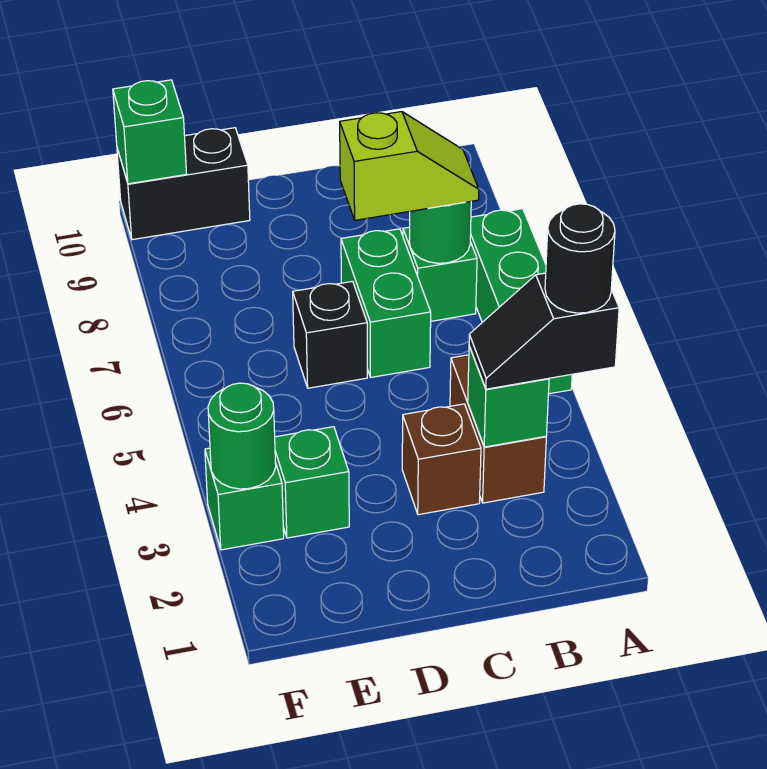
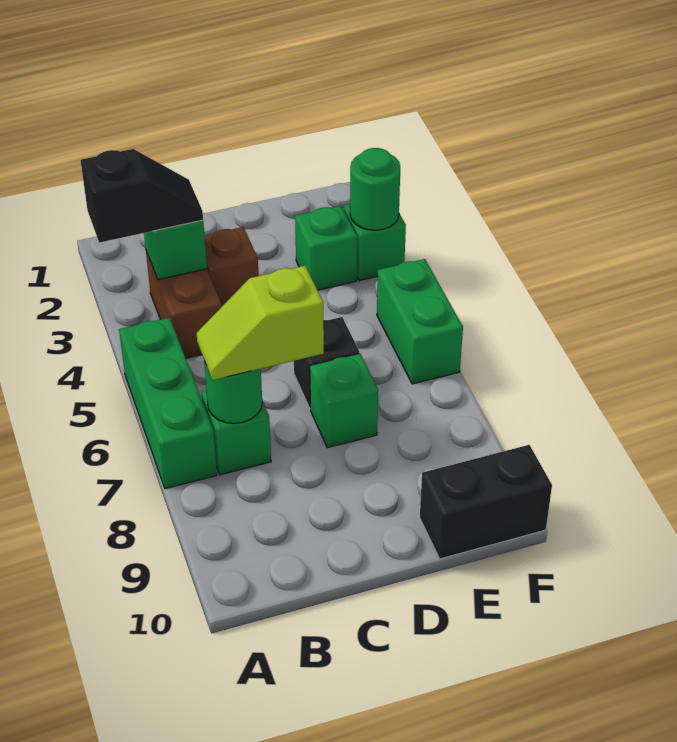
black 1x1 round brick [545,204,615,313] -> none
green 1x2 brick [341,229,431,377] -> green 1x2 brick moved to [377,259,463,384]
green 1x1 brick [113,80,187,184] -> green 1x1 brick moved to [310,353,378,448]

